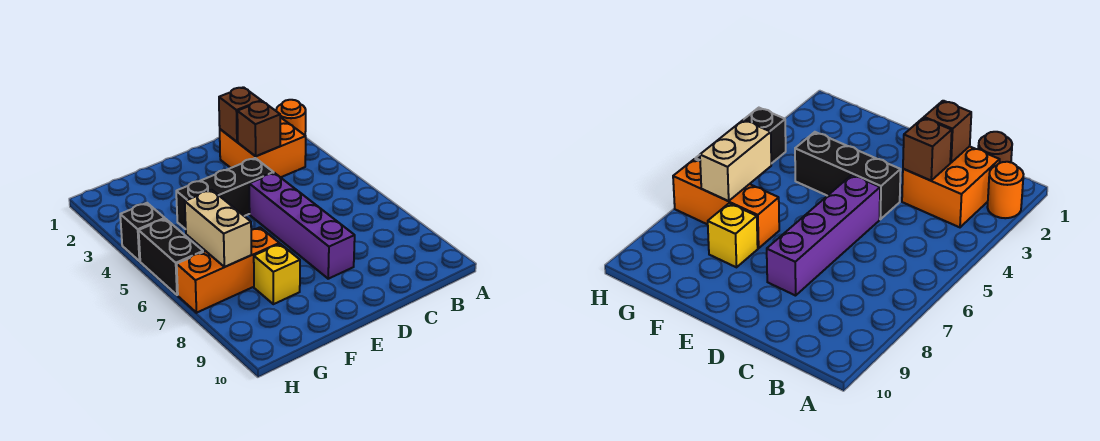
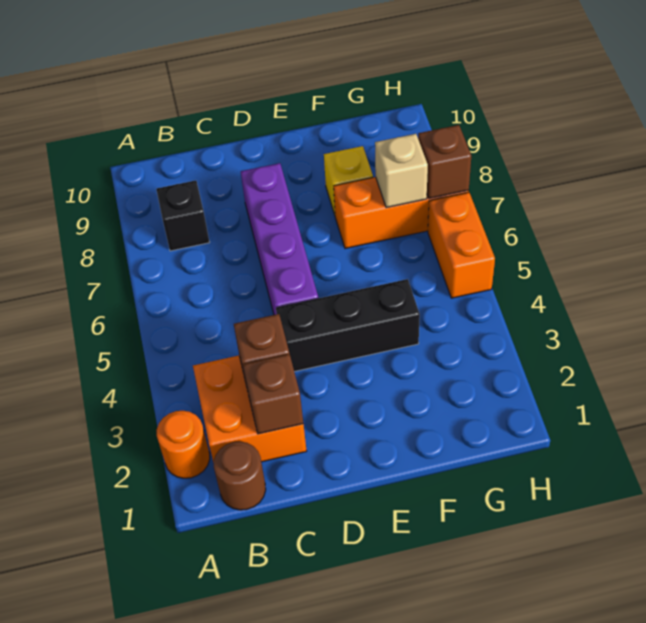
tan 1x2 brick [185,190,251,267] -> tan 1x1 brick [375,134,428,208]
black 1x1 brick [120,203,165,261] -> black 1x1 brick moved to [156,180,210,251]
black 1x2 brick [139,219,203,295] -> orange 1x2 brick [428,192,495,298]
none -> brown 1x1 brick [418,125,471,199]

